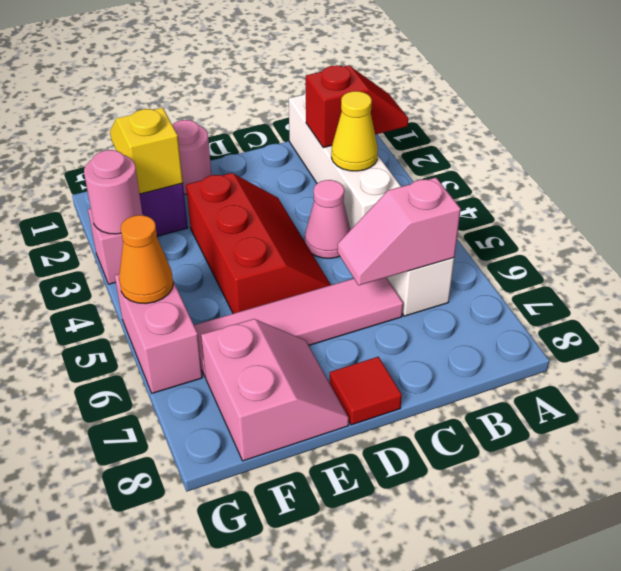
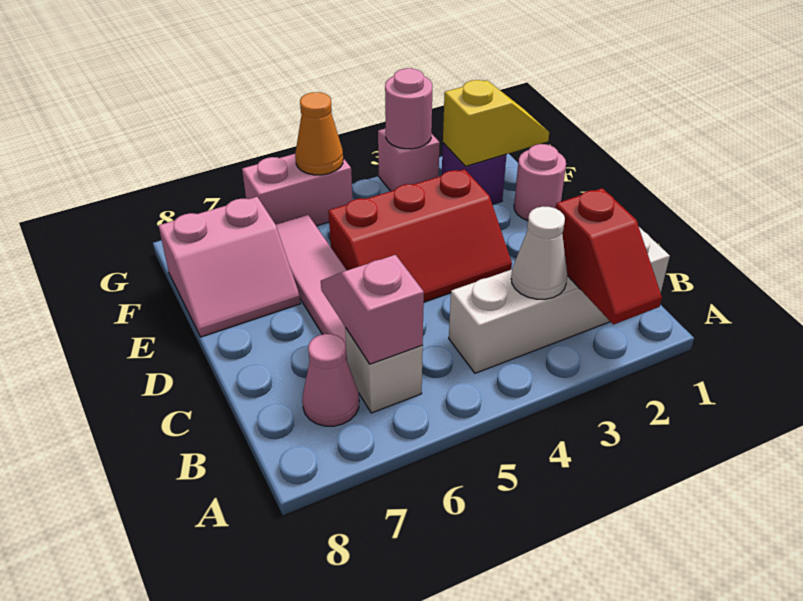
yellow 1x1 cone [331,91,378,171] -> white 1x1 cone [511,206,567,299]
pink 1x1 cone [305,180,350,258] -> pink 1x1 cone moved to [302,334,359,426]
red 1x1 tile [330,357,402,425] -> none

